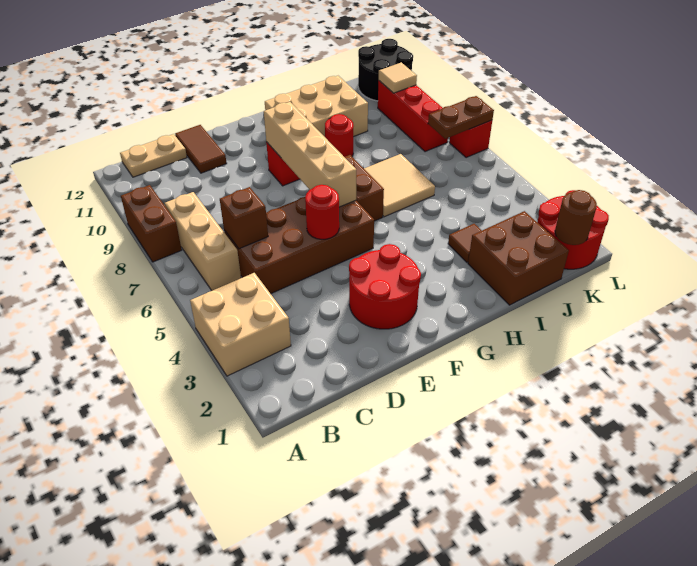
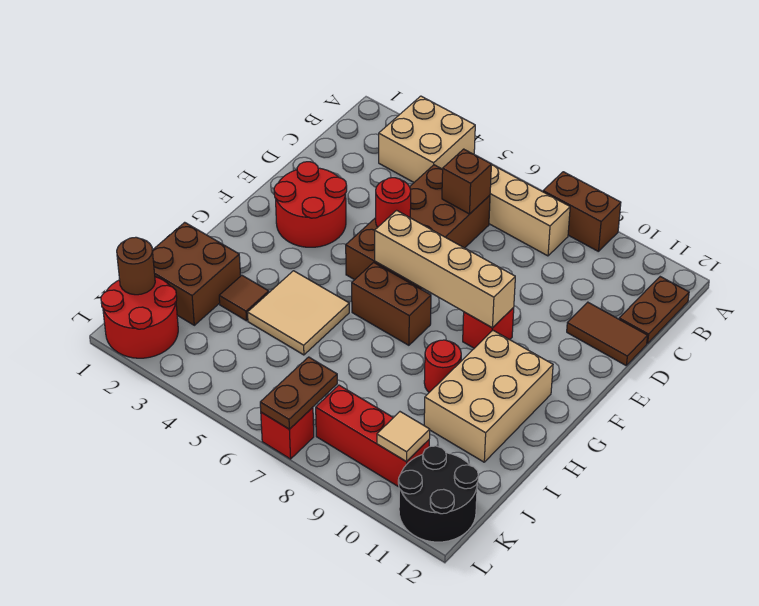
tan 1x2 plate [120,134,187,177] -> brown 1x2 plate [619,277,689,344]
tan 2x2 tile [364,154,435,217] -> tan 2x2 tile moved to [247,271,349,355]

